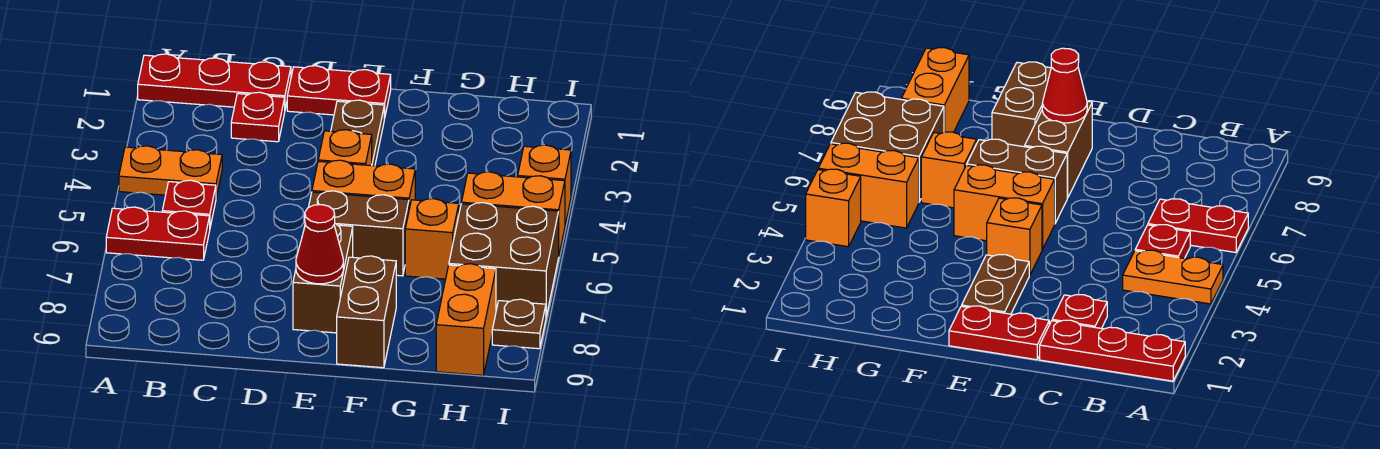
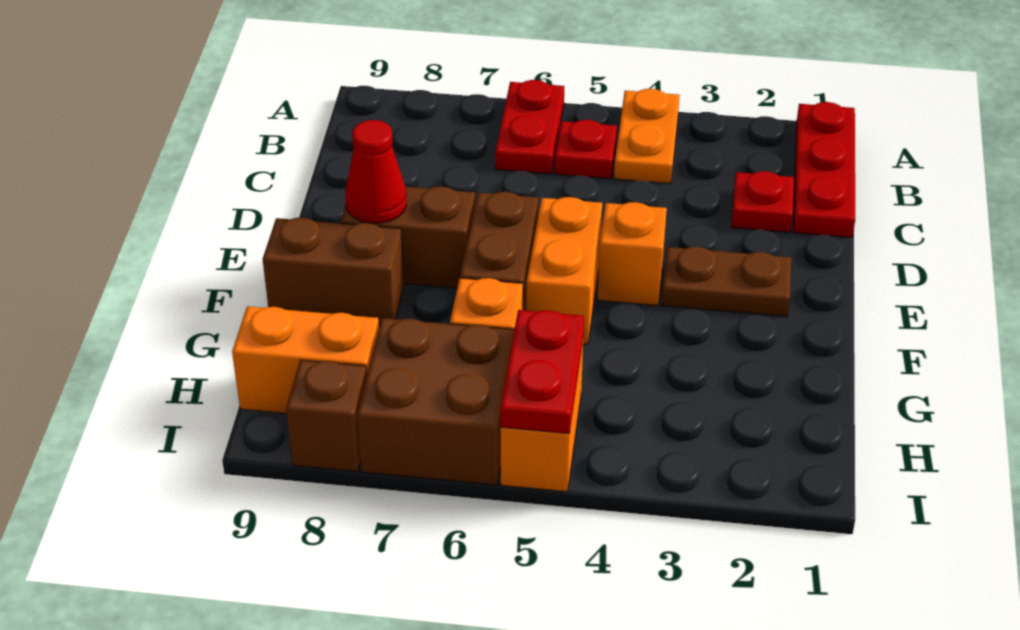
red 1x2 plate [287,66,391,119] -> red 1x2 plate moved to [500,310,584,434]
orange 1x1 brick [518,145,571,225] -> none
brown 1x1 plate [492,299,546,349] -> brown 1x1 brick [286,360,367,472]

